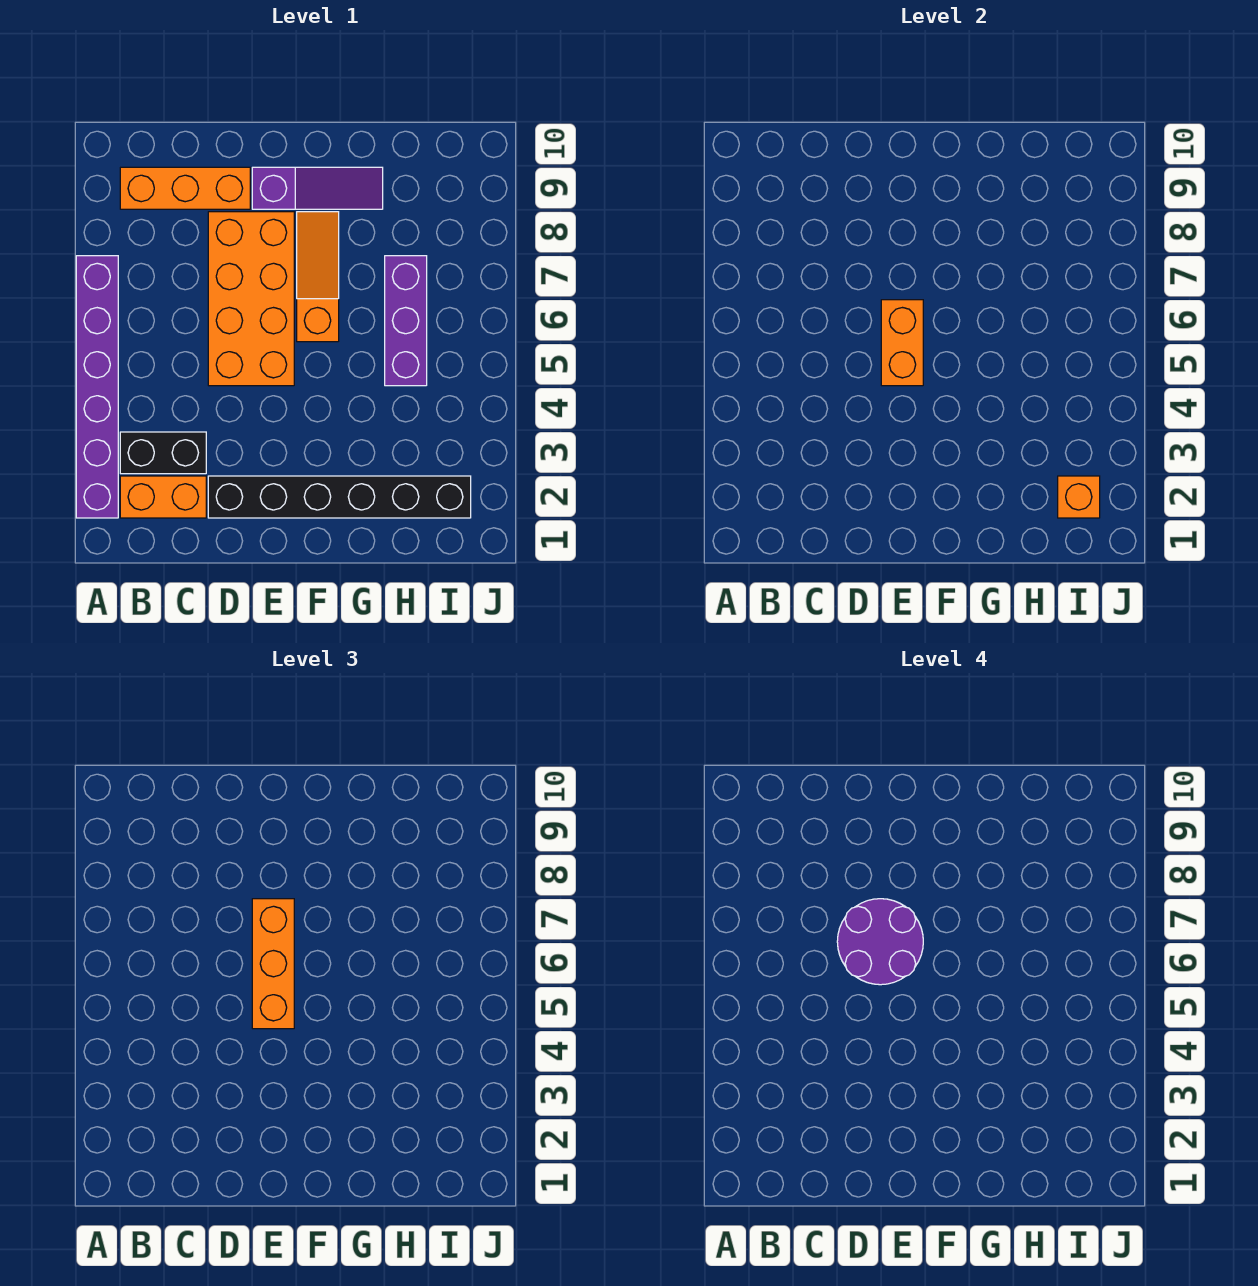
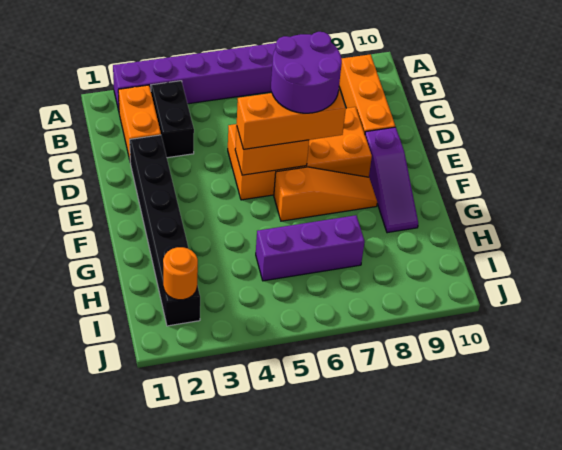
orange 1x1 brick [1058,476,1100,518] -> orange 1x1 round brick [163,247,198,300]

